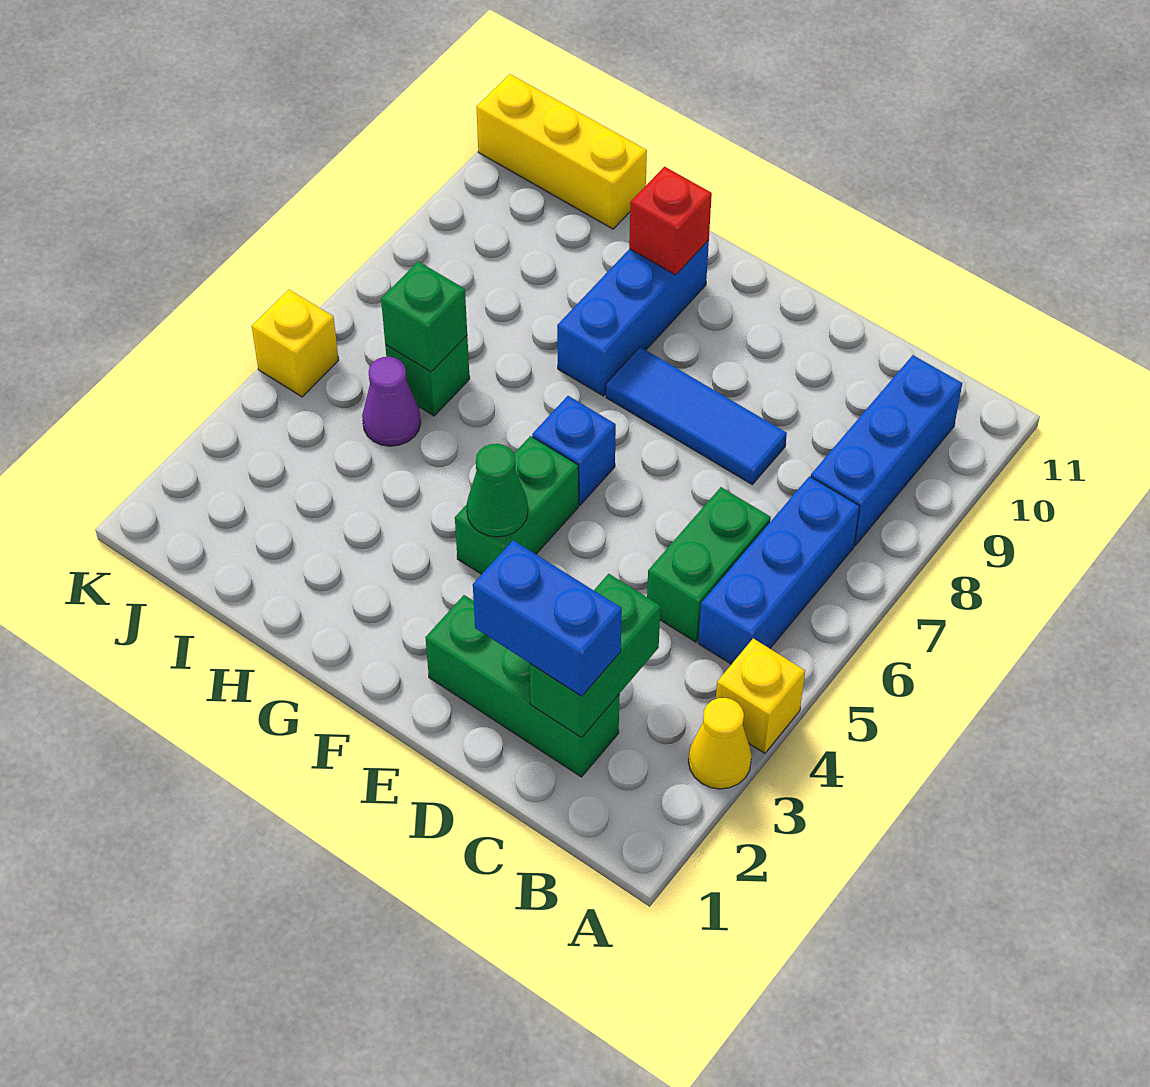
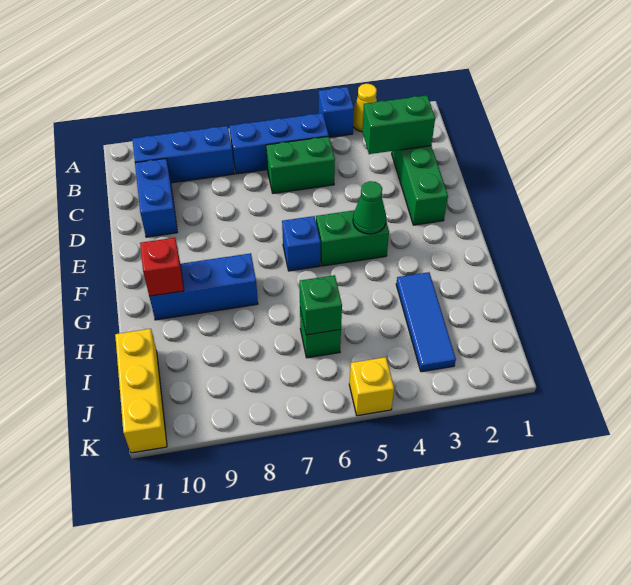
yellow 1x1 brick [716,639,805,753] -> blue 1x1 brick [319,87,354,137]
blue 1x2 brick [473,540,622,697] -> blue 1x2 brick moved to [135,158,177,237]
blue 1x3 tile [606,347,787,484] -> blue 1x3 tile moved to [396,272,456,372]
purple 1x1 cone [362,357,421,446] -> none

